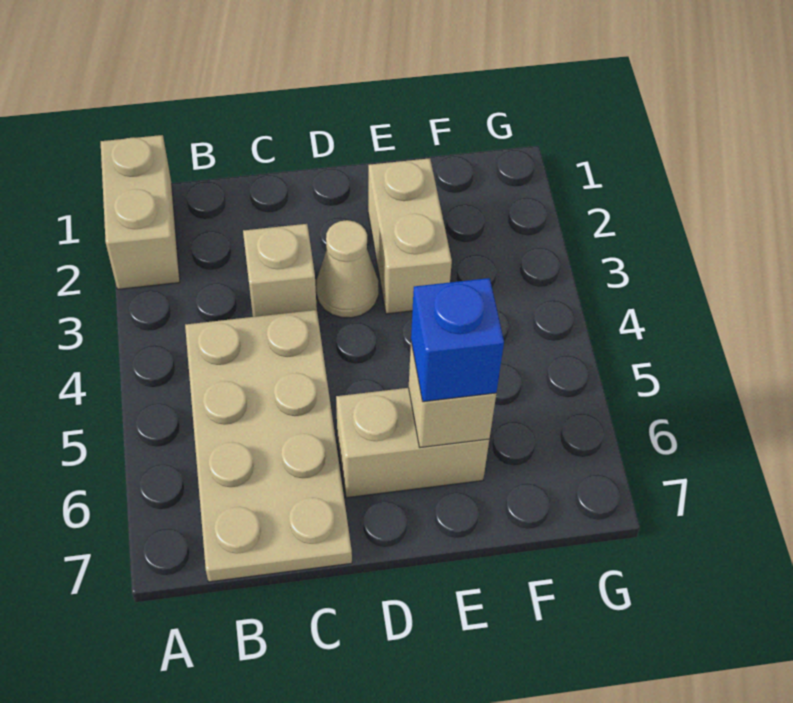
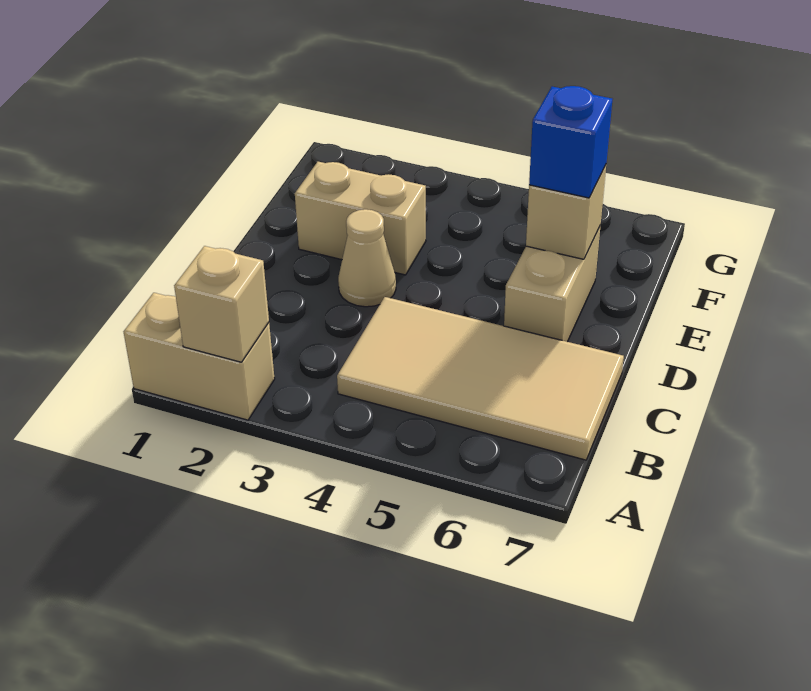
tan 2x4 plate [185,310,352,582] -> tan 2x4 tile [337,297,624,460]
tan 1x1 brick [243,224,317,317] -> tan 1x1 brick moved to [174,246,269,362]

